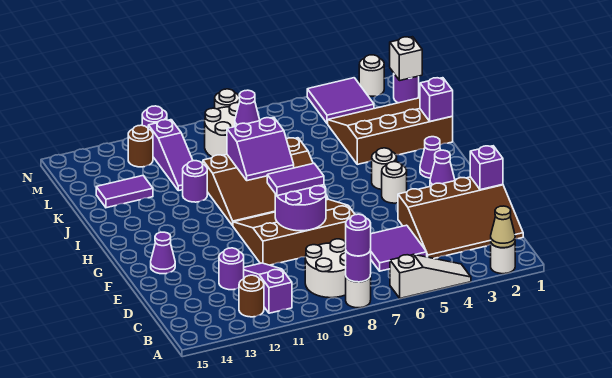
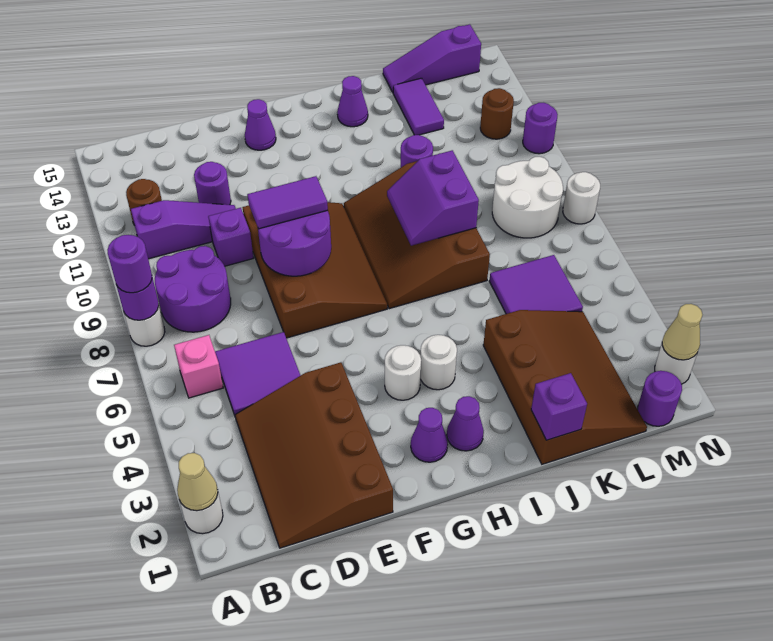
white 1x3 slope [390,254,471,298] -> none
none -> pink 1x1 brick [174,335,223,398]
white 2x2 round brick [305,239,346,298] -> purple 2x2 round brick [155,246,231,332]
purple 1x1 brick [470,146,503,190] -> purple 1x1 brick moved to [208,208,254,266]
purple 1x2 tile [267,163,324,196] -> purple 1x2 tile turned to [247,176,328,229]
purple 1x3 slope [148,120,193,191] -> purple 1x3 slope moved to [383,24,481,92]
purple 1x1 cone [235,90,260,126] -> purple 1x1 cone moved to [337,76,368,127]
white 1x1 brick [390,37,422,81] -> none
purple 2x2 tile [307,78,374,124] -> purple 2x2 tile moved to [489,255,583,314]
none -> tan 1x1 cone [662,304,702,360]

